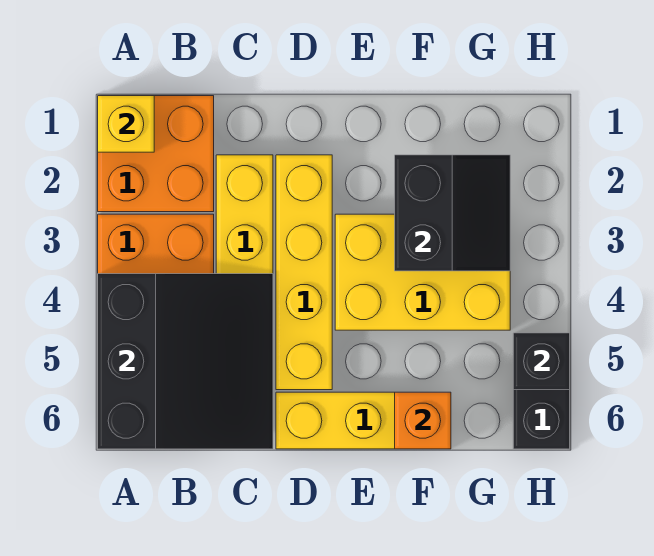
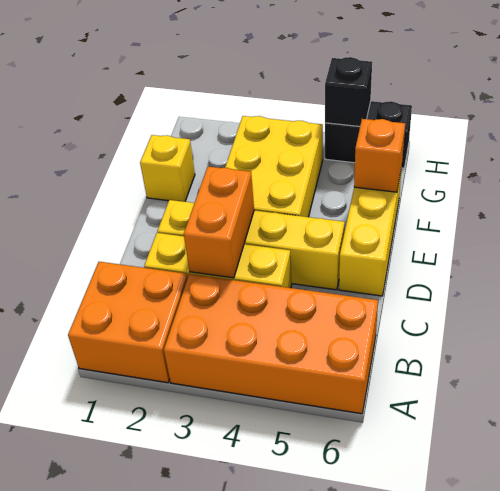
yellow 1x1 brick [98,96,154,152] -> yellow 1x1 brick moved to [140,135,195,202]
black 3x3 slope [98,274,273,449] -> none
none -> orange 1x2 brick [184,167,254,278]
black 2x2 slope [395,155,510,271] -> none

